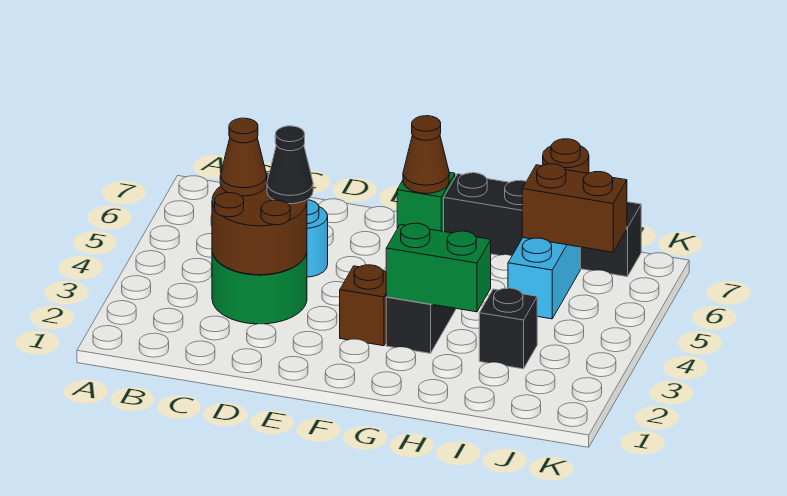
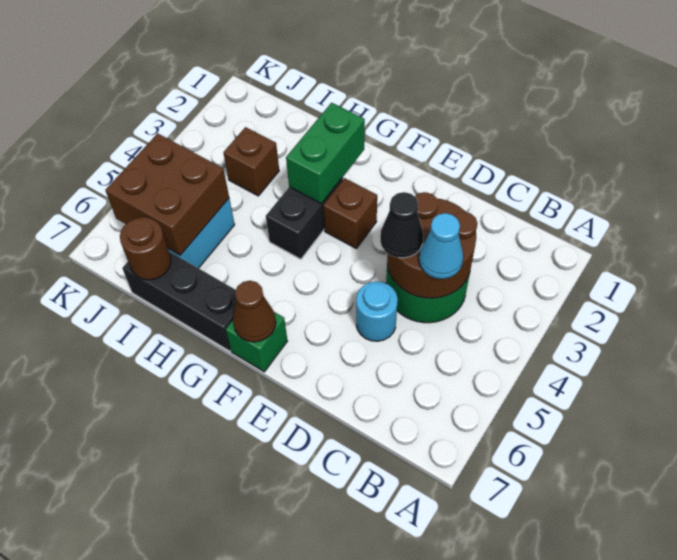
brown 1x1 cone [220,118,267,196] -> cyan 1x1 cone [419,213,463,279]
green 1x2 brick [386,223,491,312] -> green 1x2 brick turned to [286,103,365,204]
black 1x4 brick [444,173,641,277] -> black 1x3 brick [122,252,237,351]
black 1x1 brick [479,288,537,369] -> brown 1x1 brick [223,127,279,196]
brown 1x2 brick [522,164,627,252] -> brown 2x2 brick [105,133,229,255]

